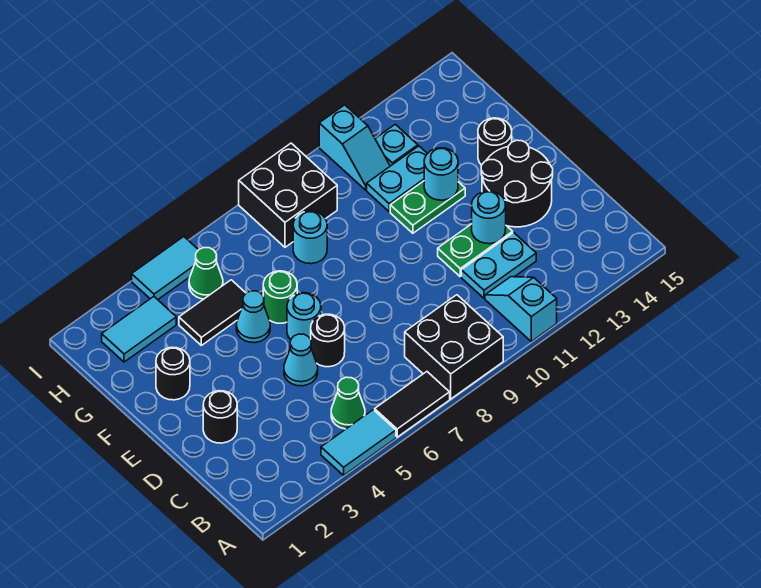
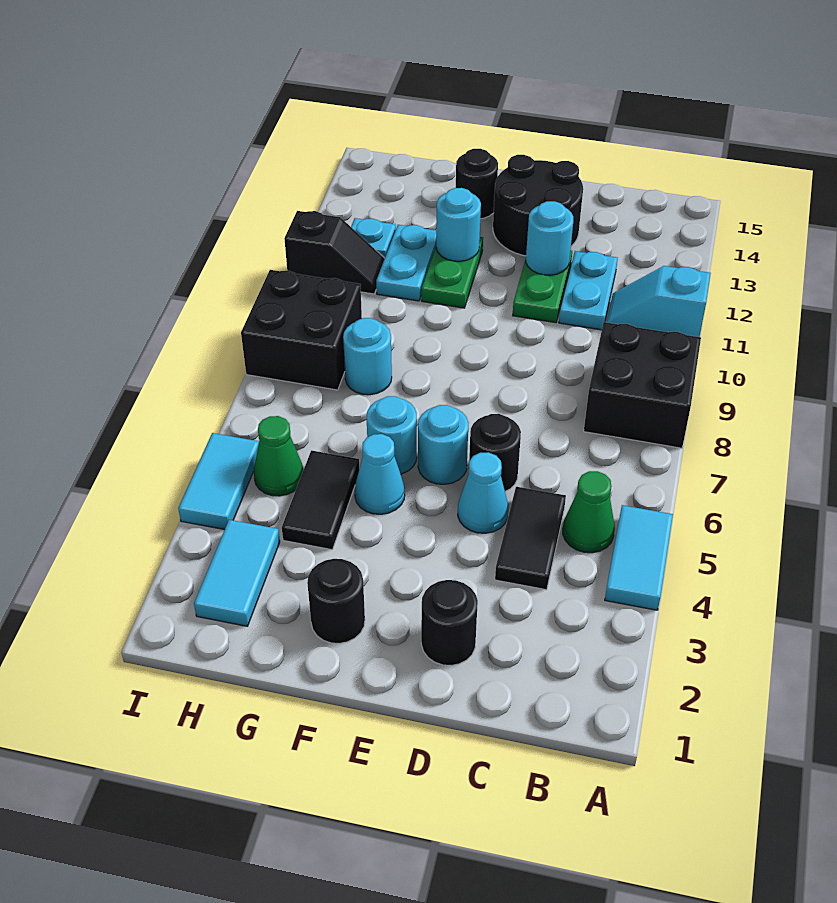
black 1x2 tile [375,372,450,437] -> black 1x2 tile moved to [495,487,566,590]
green 1x1 round brick [263,271,297,323] -> cyan 1x1 round brick [367,396,417,474]
cyan 1x2 slope [319,105,390,190] -> black 1x2 slope [284,211,385,294]

